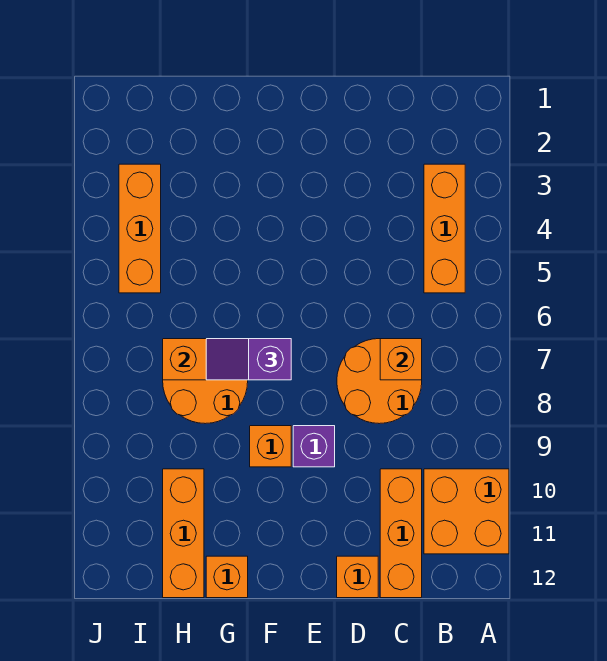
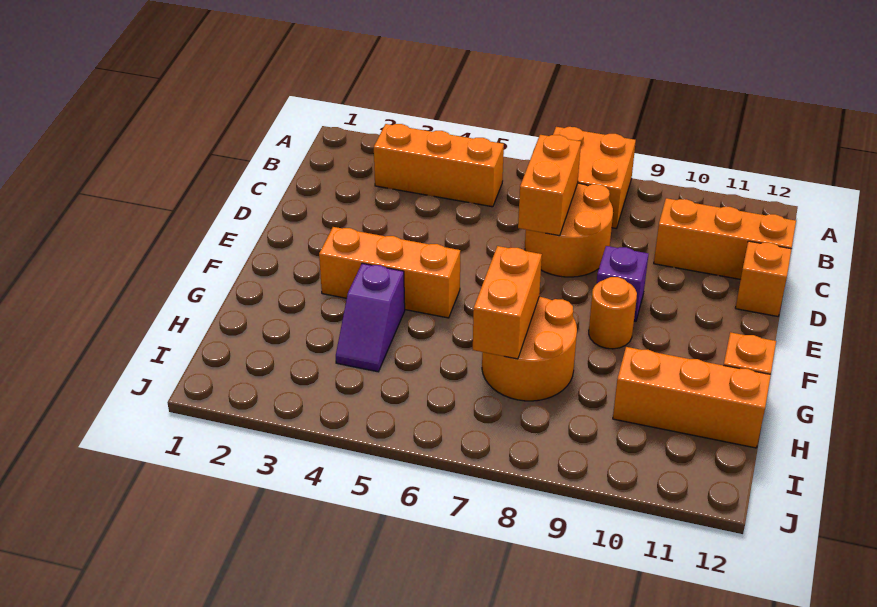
orange 2x2 brick [424,469,509,554] -> orange 2x2 brick moved to [553,127,636,228]
orange 1x1 brick [380,339,422,380] -> orange 1x2 brick [518,135,581,236]
purple 1x2 slope [206,339,291,380] -> purple 1x2 slope moved to [336,263,405,372]
orange 1x1 brick [250,426,291,467] -> orange 1x1 round brick [589,277,637,349]
orange 1x3 brick [119,164,161,293] -> orange 1x3 brick moved to [319,227,460,318]

